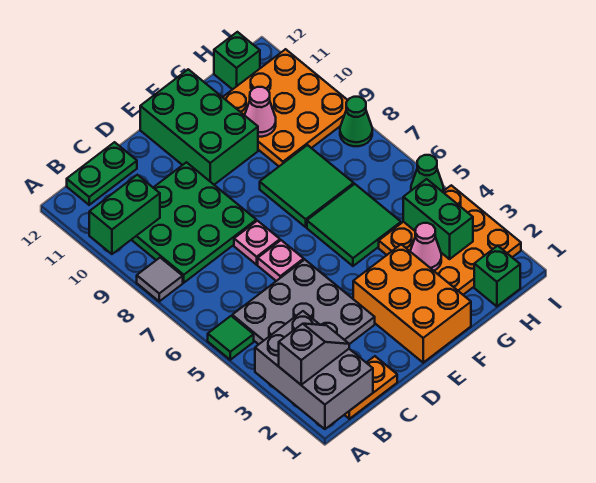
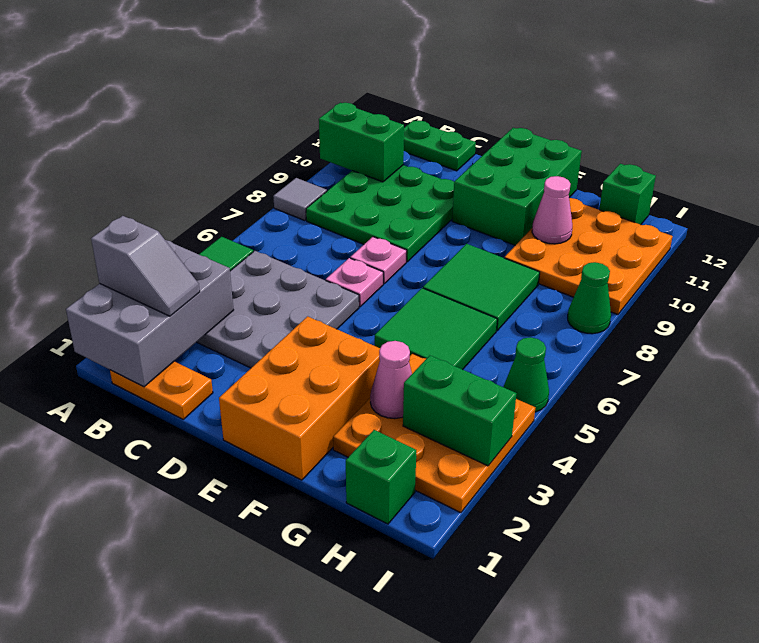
green 1x2 brick [403,179,473,259] -> green 1x2 brick turned to [403,356,516,466]

